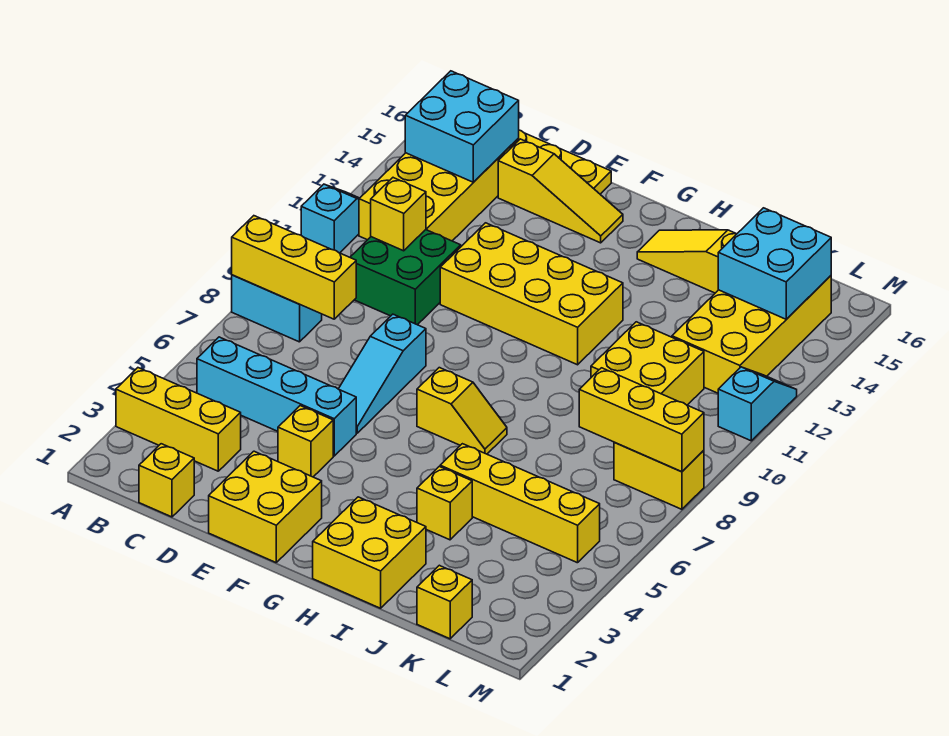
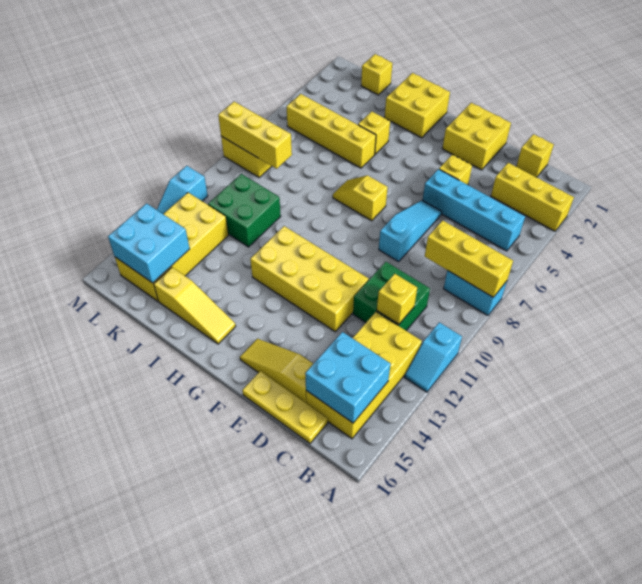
yellow 2x2 brick [591,322,704,405] -> green 2x2 brick [208,174,281,247]

